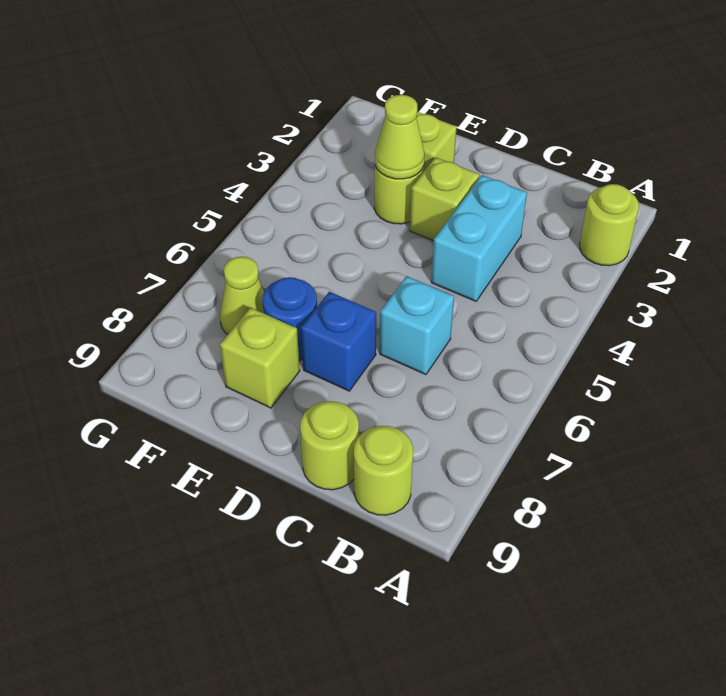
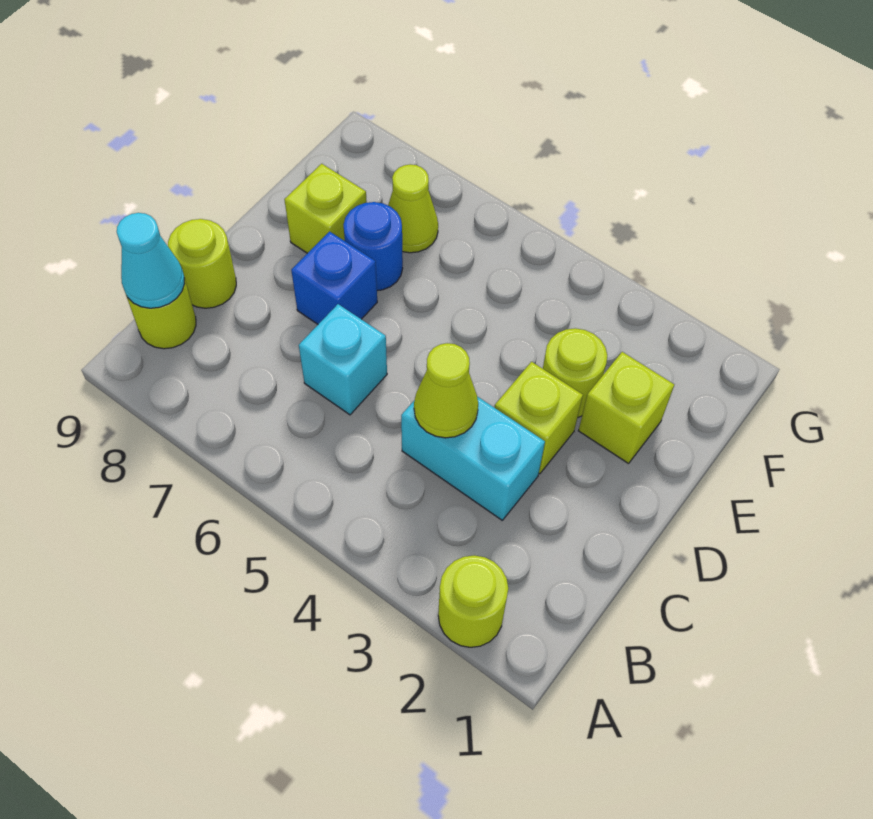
none -> cyan 1x1 cone [117,213,185,308]
lime 1x1 cone [375,95,424,179] -> lime 1x1 cone moved to [414,343,478,438]

